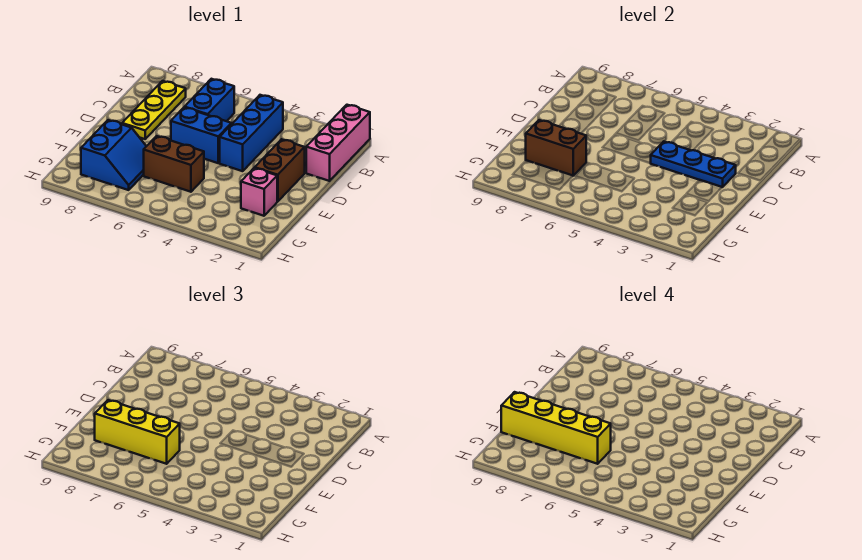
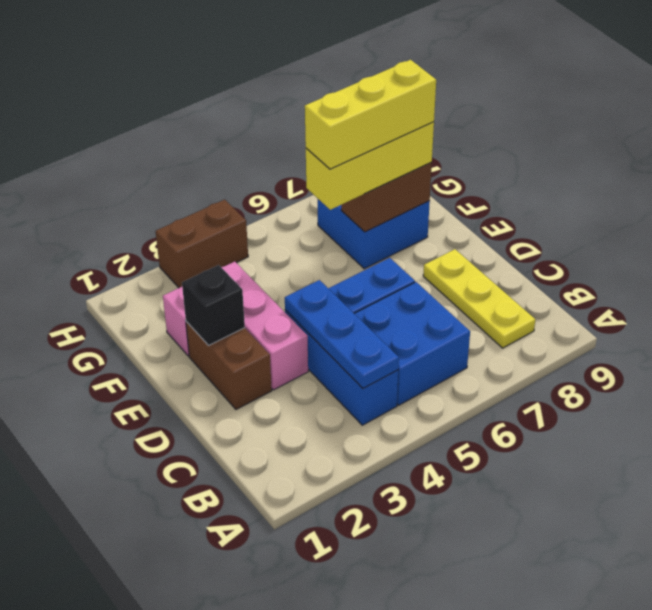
pink 1x3 brick [306,105,370,181] -> pink 1x3 brick moved to [221,262,308,390]
blue 1x2 brick [185,79,234,121] -> blue 2x2 brick [354,282,470,405]
blue 1x3 plate [651,142,736,187] -> blue 1x3 plate turned to [285,280,399,388]
none -> black 1x1 brick [182,265,245,346]
brown 1x2 brick [144,136,204,192] -> brown 1x2 brick moved to [156,200,248,288]
yellow 1x4 brick [501,392,611,464] -> yellow 1x3 brick [305,60,436,169]
blue 2x2 slope [81,120,146,190] -> blue 2x2 brick [318,199,430,269]

